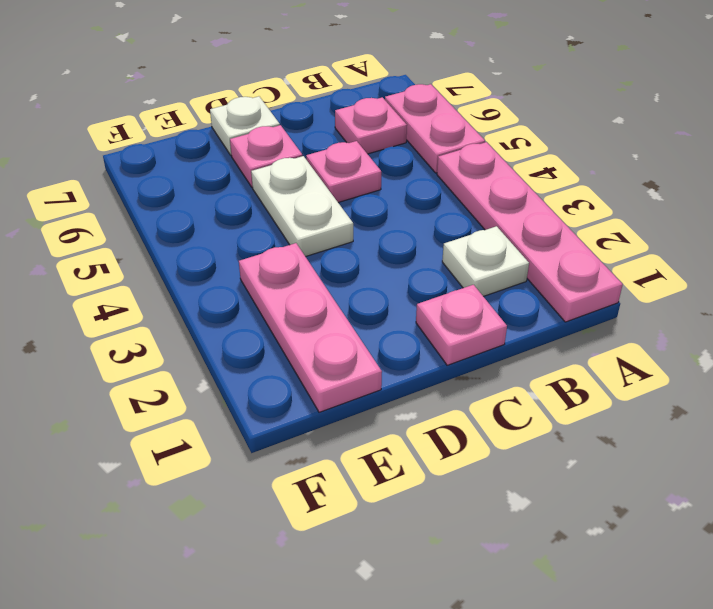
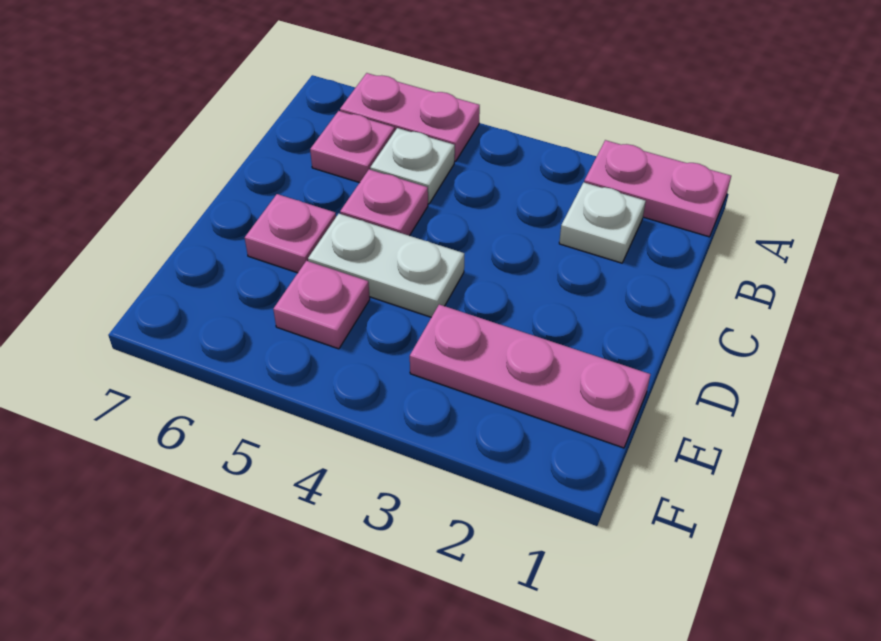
pink 1x4 plate [437,142,623,322] -> pink 1x2 plate [584,140,731,237]
pink 1x1 plate [416,285,507,365] -> pink 1x1 plate moved to [273,261,370,349]
white 1x1 plate [210,96,280,155] -> white 1x1 plate moved to [370,128,455,204]

